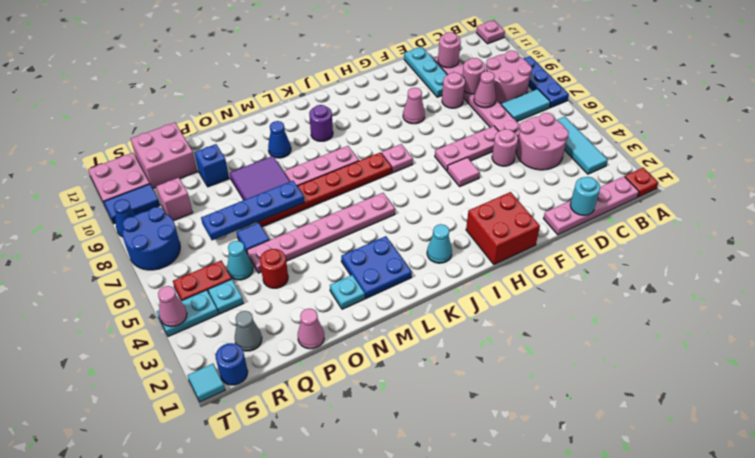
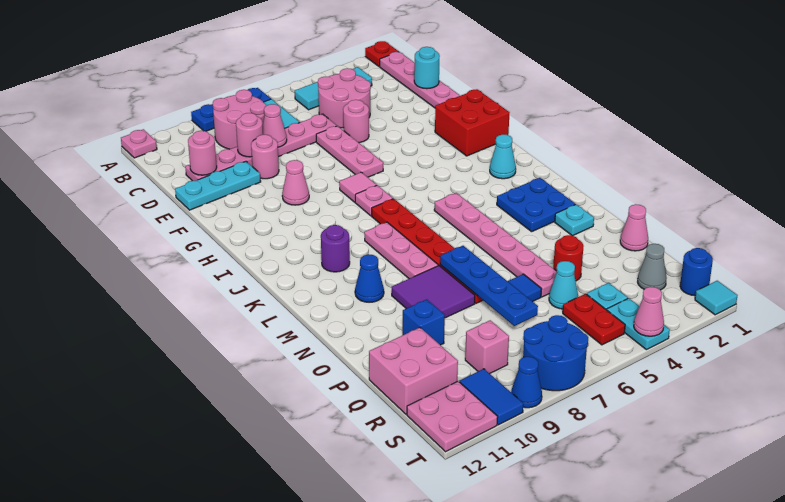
pink 1x1 tile [447,158,480,186] -> pink 1x1 tile moved to [339,172,377,202]

